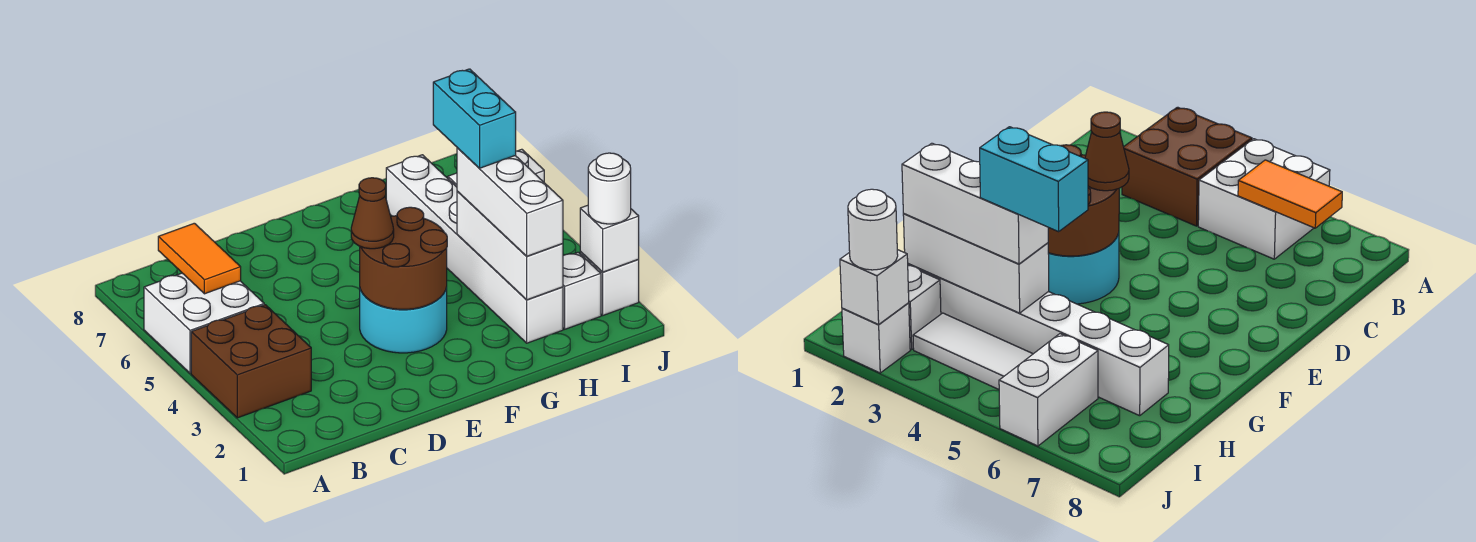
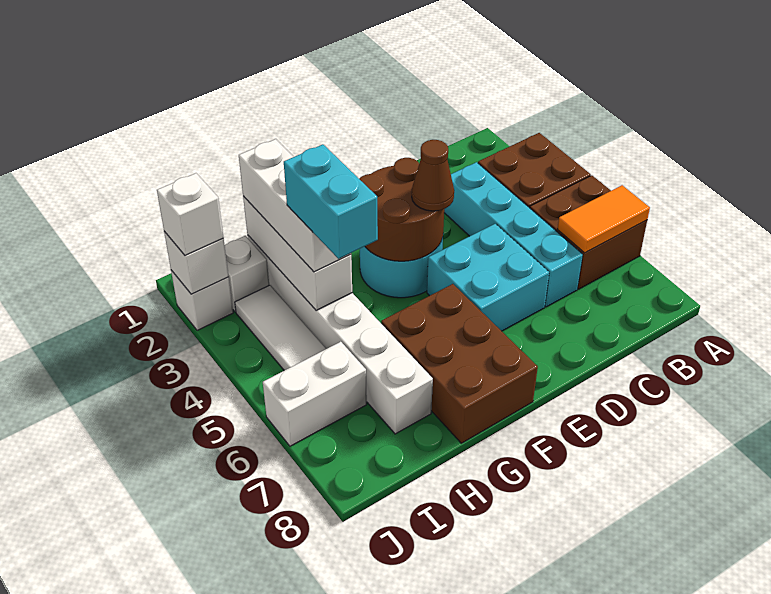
white 2x2 brick [144,273,264,373] -> brown 2x2 brick [530,175,647,289]
orange 1x2 tile [158,223,241,294] -> orange 1x2 tile turned to [557,185,650,253]
none -> cyan 1x4 brick [444,162,583,307]
none -> cyan 2x2 brick [427,224,549,331]
none -> brown 2x3 brick [381,284,538,443]
white 1x1 round brick [588,153,631,224] -> white 1x1 brick [157,173,224,255]

